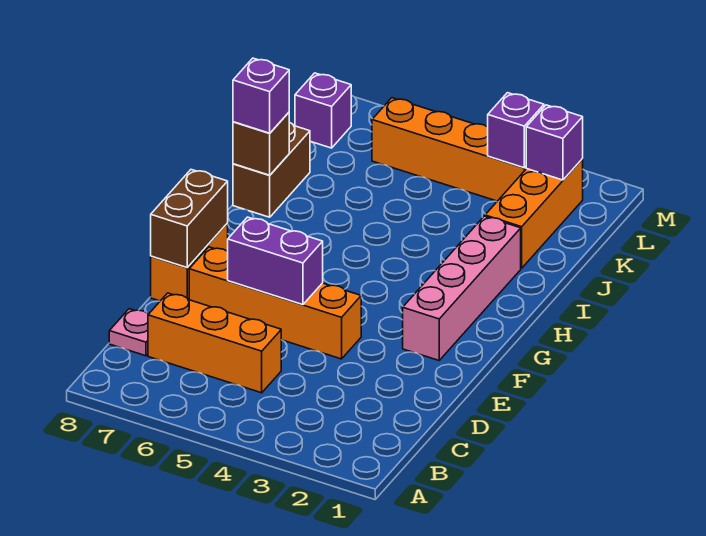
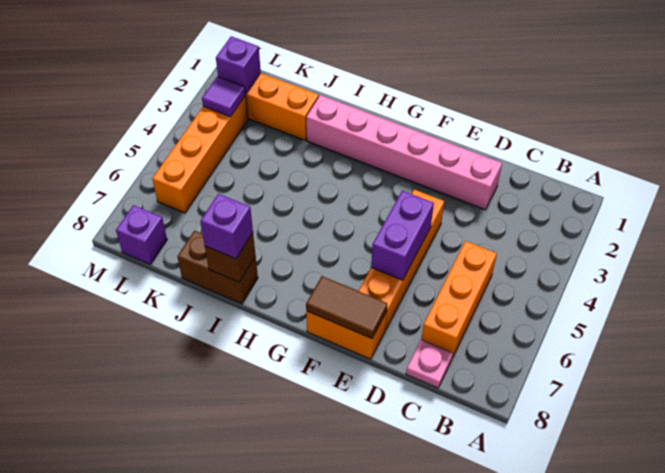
brown 1x2 brick [151,170,228,268] -> brown 1x2 tile [306,276,388,339]
pink 1x4 brick [403,216,521,360] -> pink 1x6 brick [306,95,502,210]
purple 1x1 brick [488,93,544,168] -> purple 1x1 tile [202,76,245,117]

